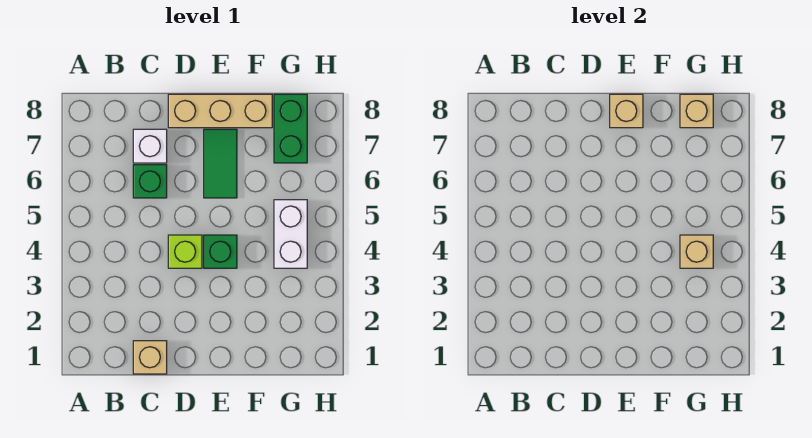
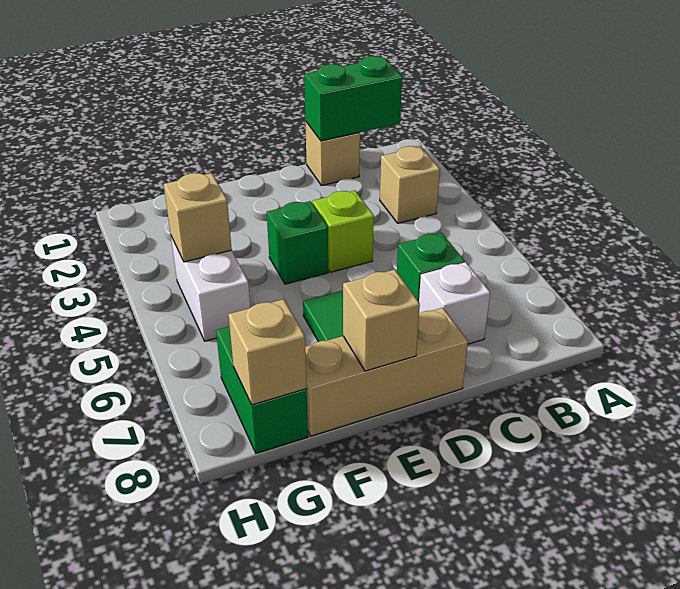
none -> green 1x2 brick [304,56,402,141]
none -> tan 1x1 brick [380,146,440,223]

